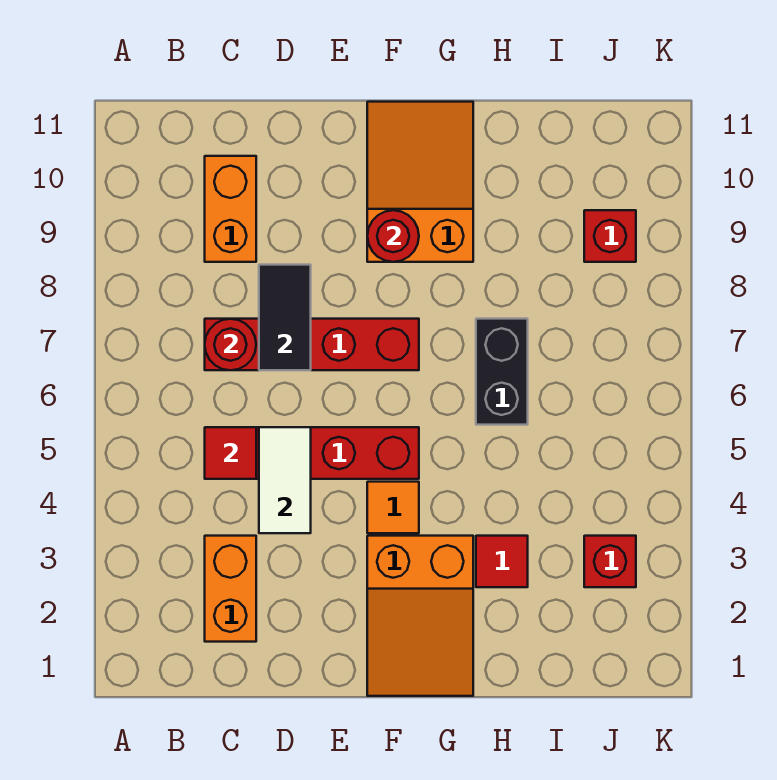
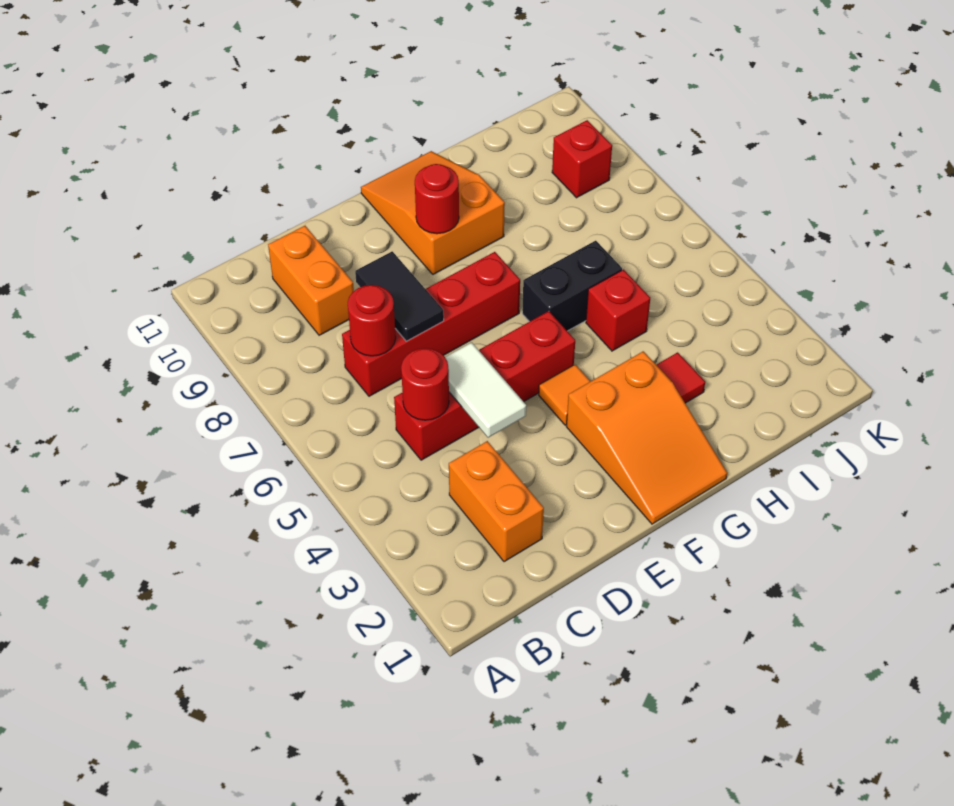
red 1x1 tile [205,427,256,479] -> red 1x1 round brick [401,348,449,420]
black 1x2 brick [476,319,528,425] -> black 1x2 brick turned to [522,241,622,331]
red 1x1 brick [584,536,636,587] -> red 1x1 brick moved to [586,270,650,351]

